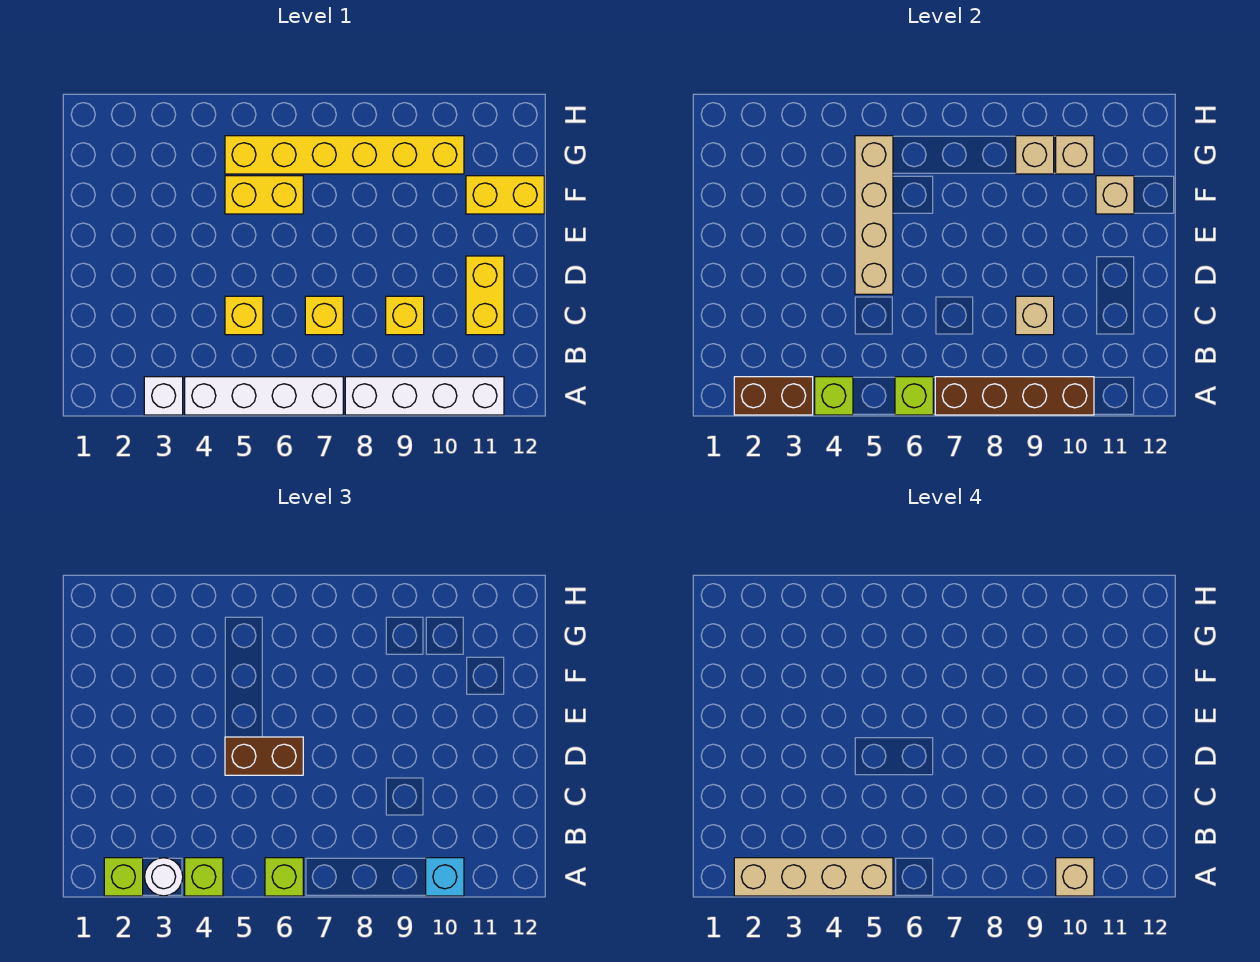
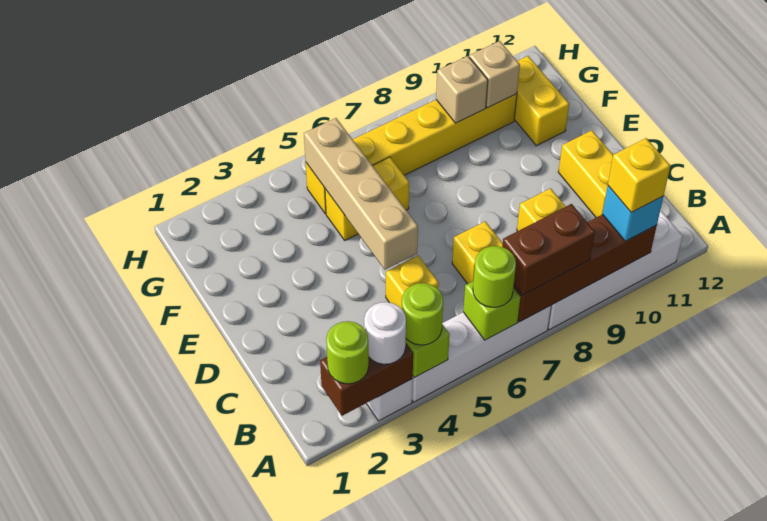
lime 1x1 brick [104,858,143,896] -> lime 1x1 round brick [326,321,369,384]
tan 1x4 brick [734,858,893,896] -> none
lime 1x1 brick [185,858,223,896] -> lime 1x1 round brick [402,283,443,345]
lime 1x1 brick [265,858,303,896] -> lime 1x1 round brick [473,246,516,307]
tan 1x1 brick [1056,858,1094,896] -> yellow 1x1 brick [608,138,670,212]
tan 1x1 brick [1016,296,1054,335] -> none
brown 1x2 brick [225,737,303,775] -> brown 1x2 brick moved to [502,204,595,295]
yellow 1x2 brick [466,176,544,214] -> yellow 1x2 brick turned to [514,56,569,146]
tan 1x1 brick [1096,176,1134,214] -> none

